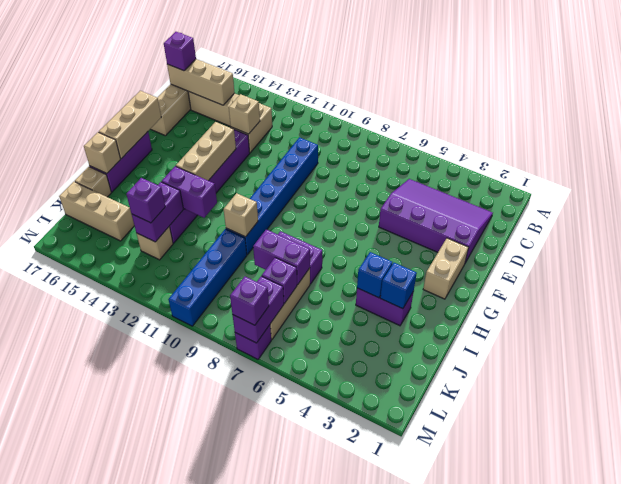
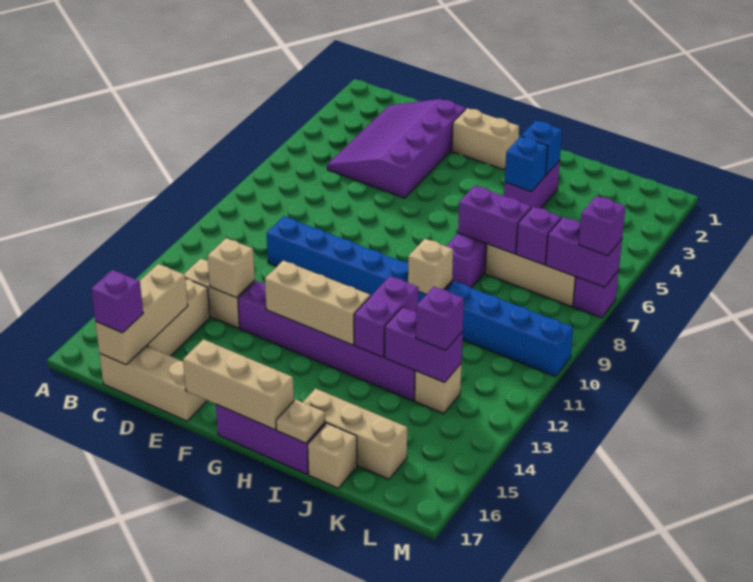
tan 1x1 brick [84,132,121,174] -> tan 1x1 plate [276,399,325,443]
purple 1x2 brick [253,229,310,285] -> purple 1x2 brick turned to [458,186,531,254]
tan 1x3 brick [59,182,134,241] -> tan 1x3 brick turned to [303,388,407,479]

